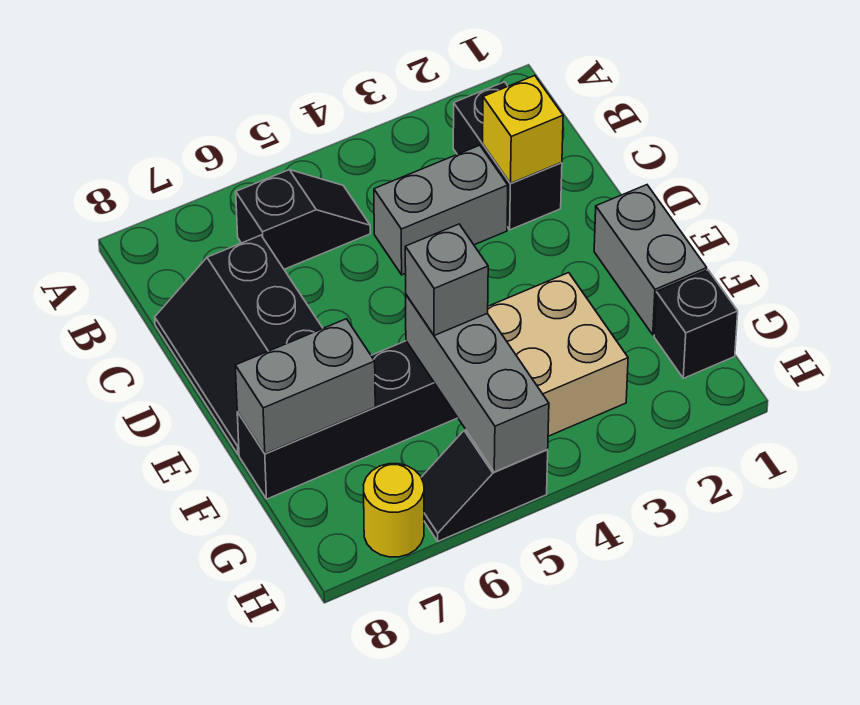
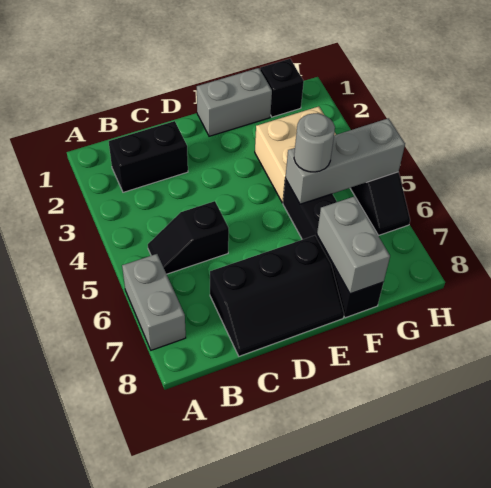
black 1x2 slope [236,170,370,269] -> black 1x2 slope turned to [148,201,229,274]
yellow 1x1 brick [483,76,563,183] -> none
grey 1x2 brick [374,145,508,275] -> grey 1x2 brick moved to [122,254,186,350]
grey 1x1 brick [405,224,488,336] -> grey 1x1 round brick [294,113,335,172]
yellow 1x1 round brick [363,464,424,557] -> none

